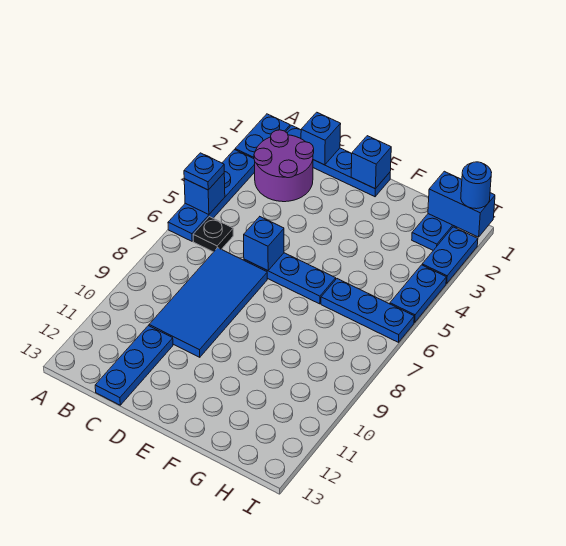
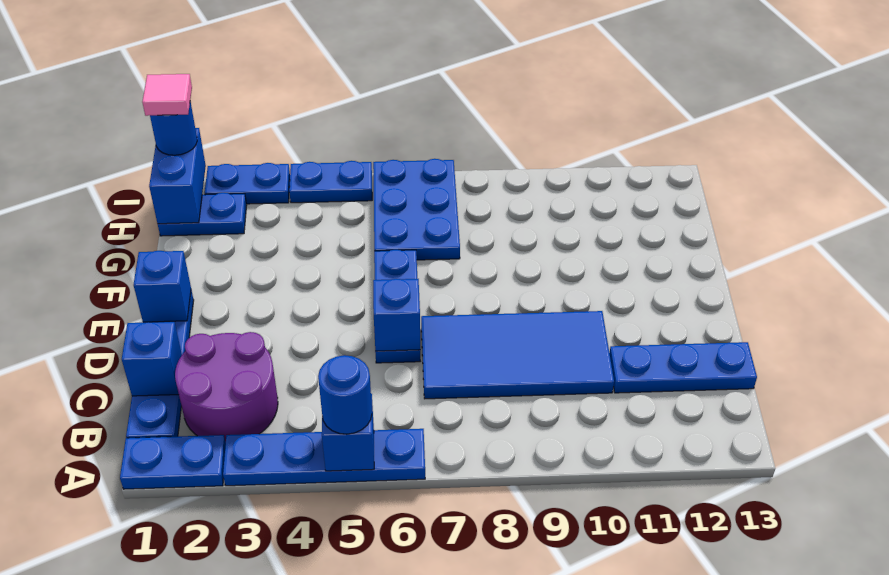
blue 1x1 plate [184,153,224,190] -> blue 1x1 round brick [318,355,372,434]
black 1x1 plate [193,217,233,252] -> none
blue 1x3 plate [321,279,414,342] -> blue 2x3 plate [373,159,460,260]
none -> pink 1x1 tile [142,74,192,116]

